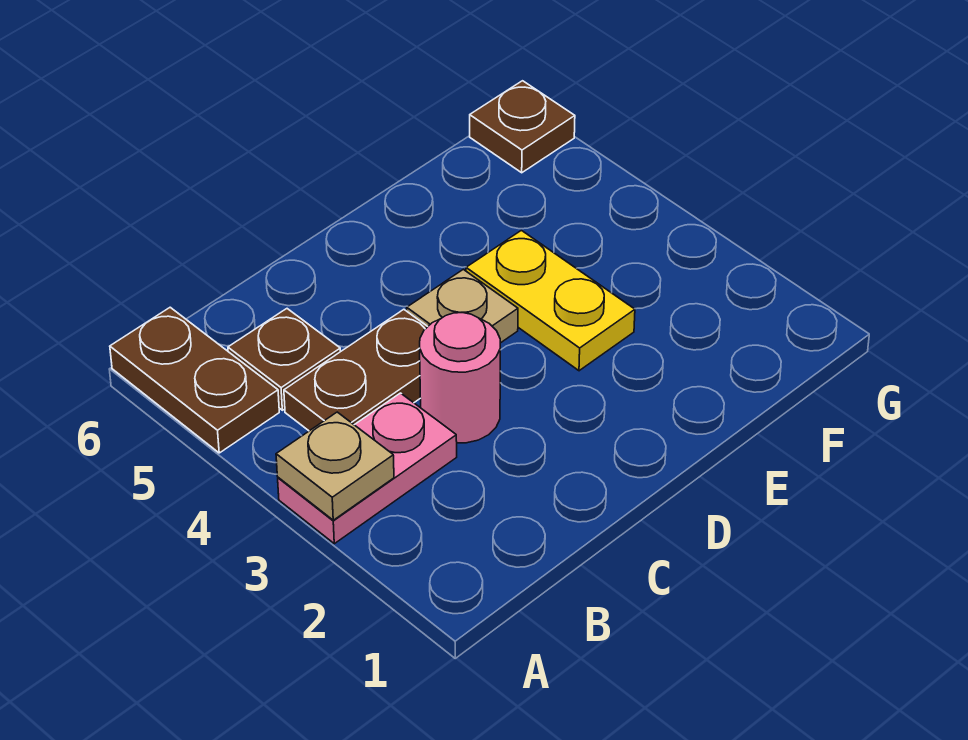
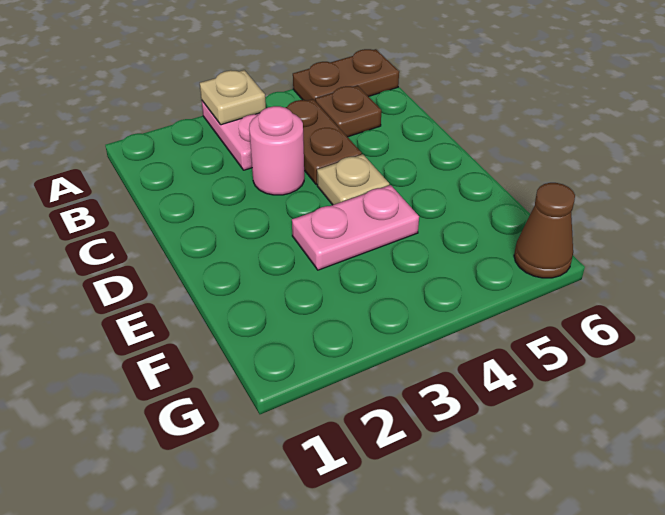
yellow 1x2 plate [466,230,635,371] -> pink 1x2 plate [292,185,419,270]
brown 1x1 plate [470,81,575,173] -> brown 1x1 cone [514,183,575,278]

